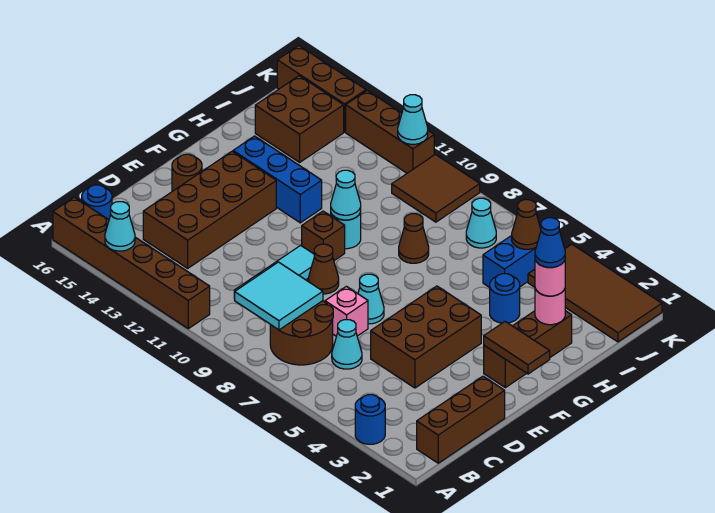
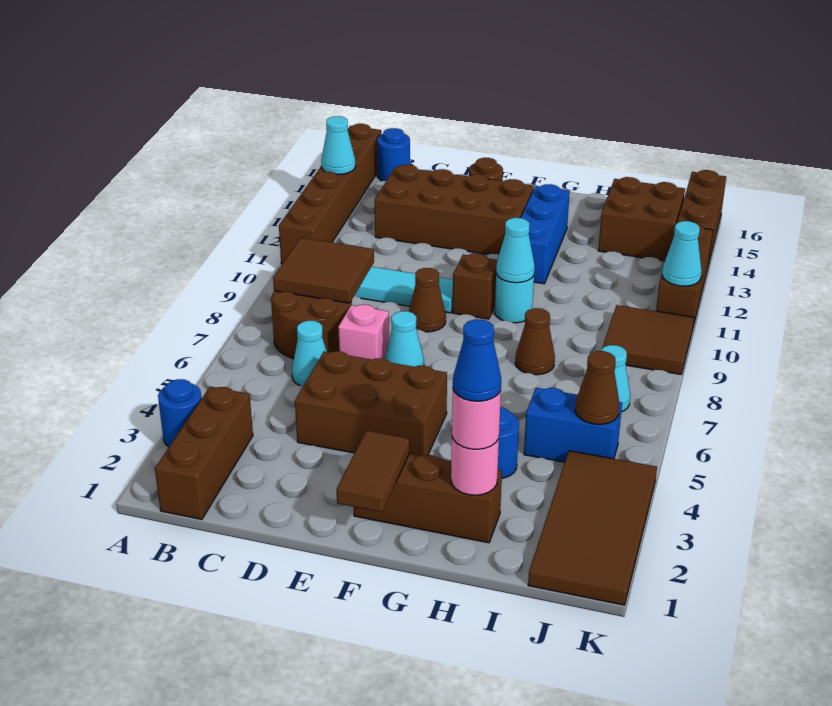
brown 1x3 brick [417,376,505,463] -> brown 1x3 brick turned to [155,387,253,519]
cyan 2x2 tile [235,262,323,330] -> brown 2x2 tile [273,238,374,303]

